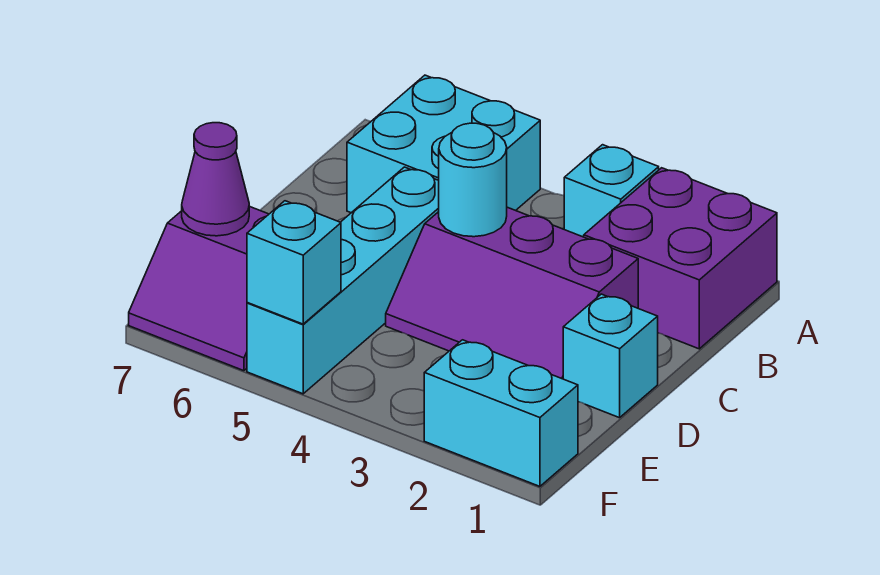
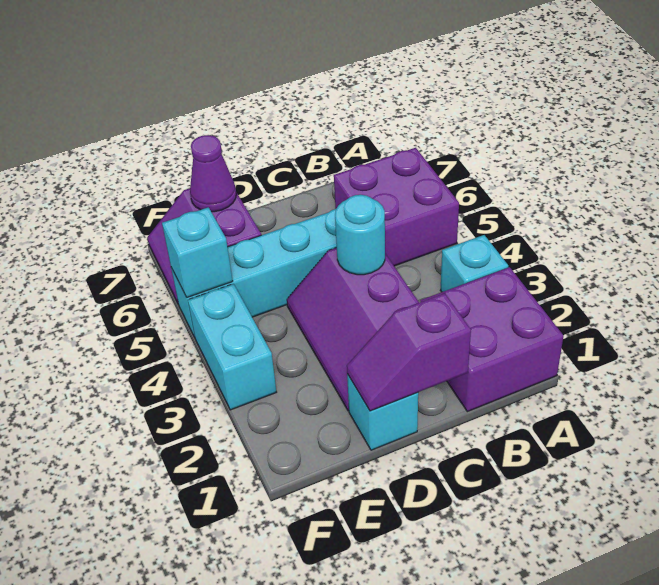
cyan 2x2 brick [347,75,540,213] -> purple 2x2 brick [334,148,459,266]
none -> purple 1x2 slope [347,293,471,411]
cyan 1x2 brick [424,340,578,486] -> cyan 1x2 brick moved to [188,284,276,410]

